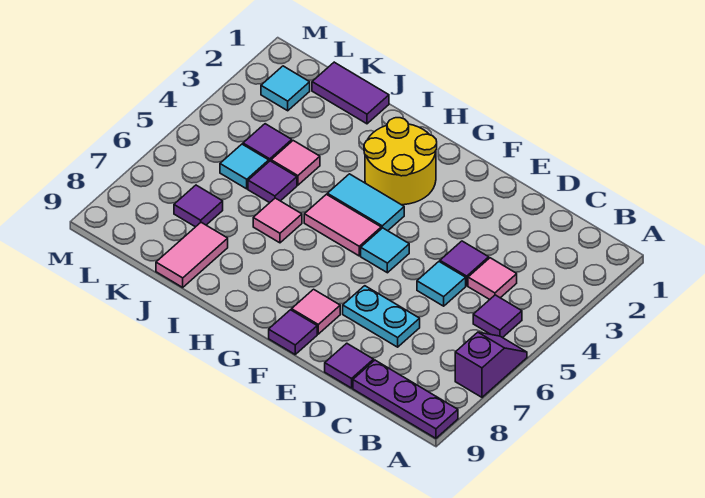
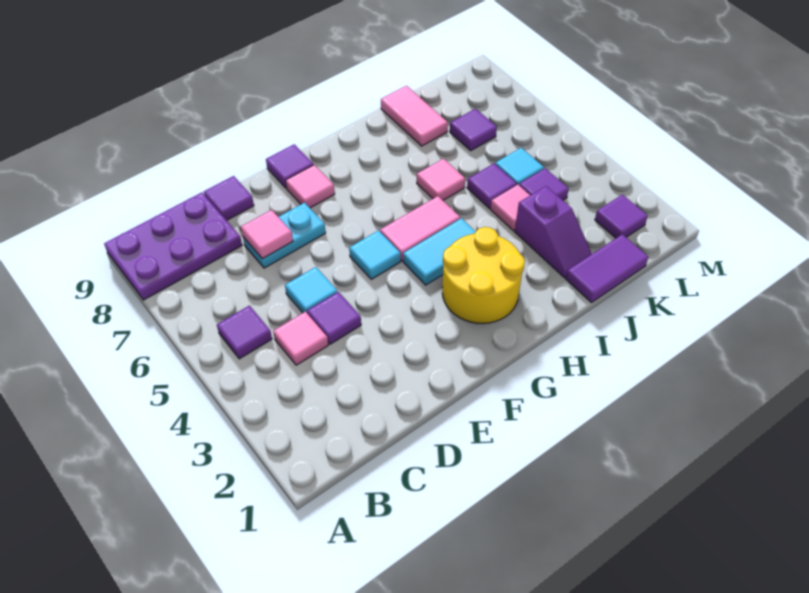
purple 1x2 slope [455,332,527,397] -> purple 1x2 slope moved to [515,186,592,278]
purple 1x3 plate [353,360,458,438] -> purple 2x3 plate [104,193,242,300]
none -> pink 1x1 tile [241,210,293,259]
cyan 1x1 tile [261,66,310,111] -> purple 1x1 tile [595,195,648,238]

